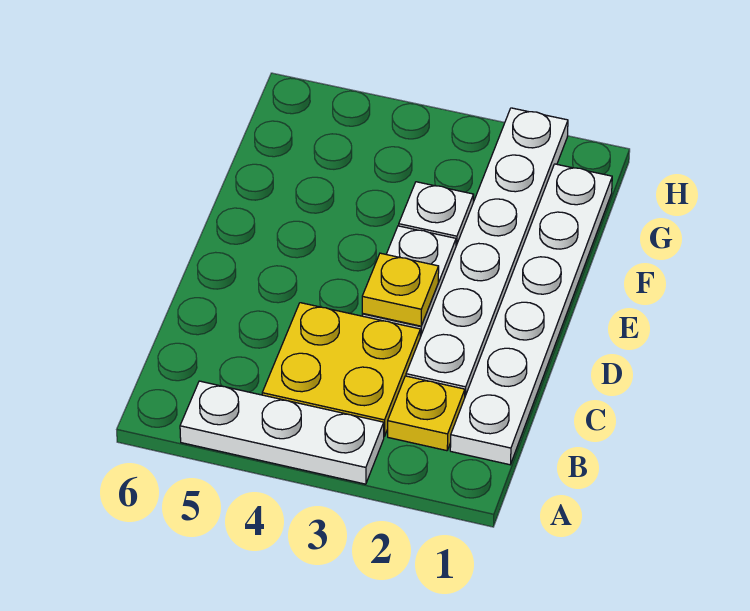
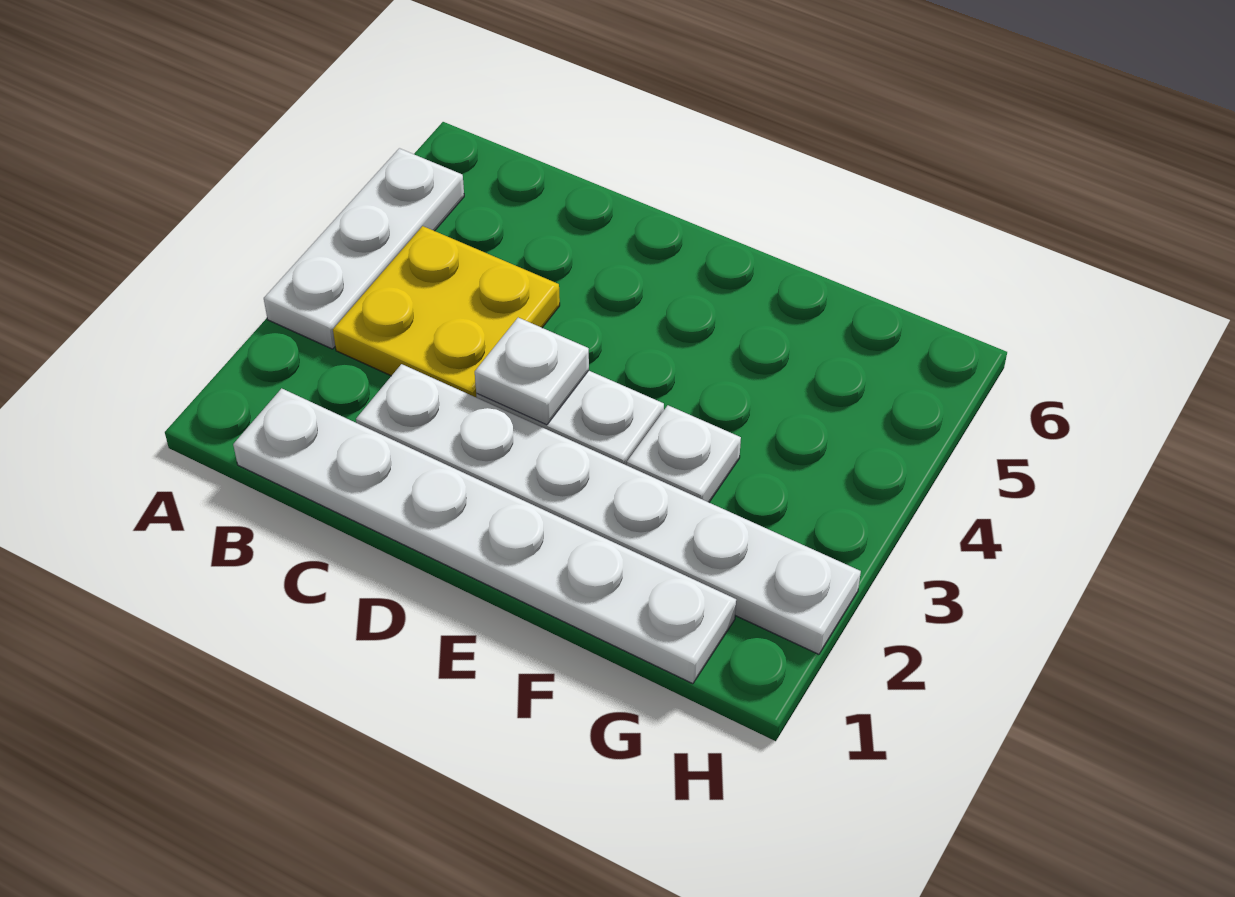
yellow 1x1 plate [388,376,465,451] -> none
yellow 1x1 plate [362,253,439,326] -> white 1x1 plate [475,318,589,425]

